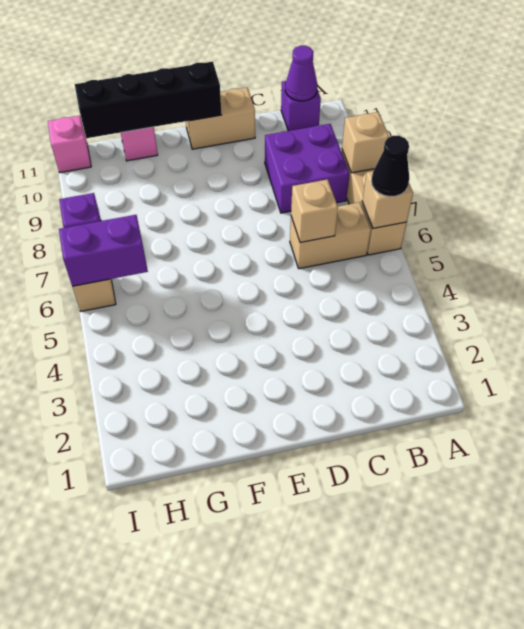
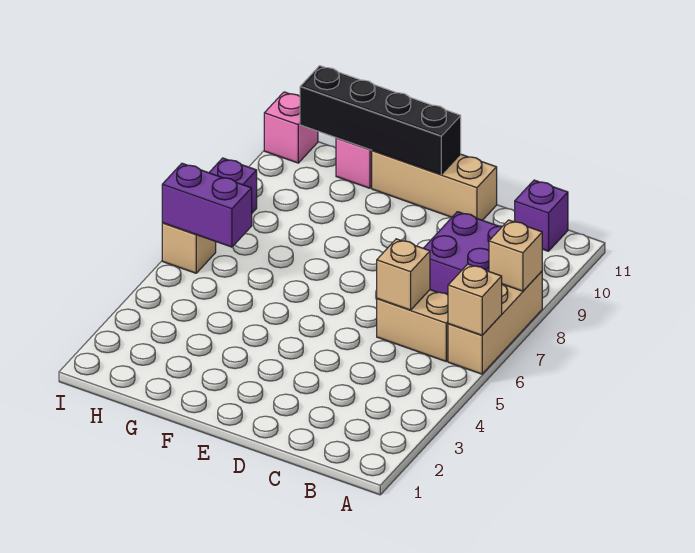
black 1x1 cone [371,136,409,196] -> none
purple 1x1 cone [285,46,318,101] -> none
tan 1x2 brick [186,87,255,149] -> tan 1x3 brick [372,151,497,220]

